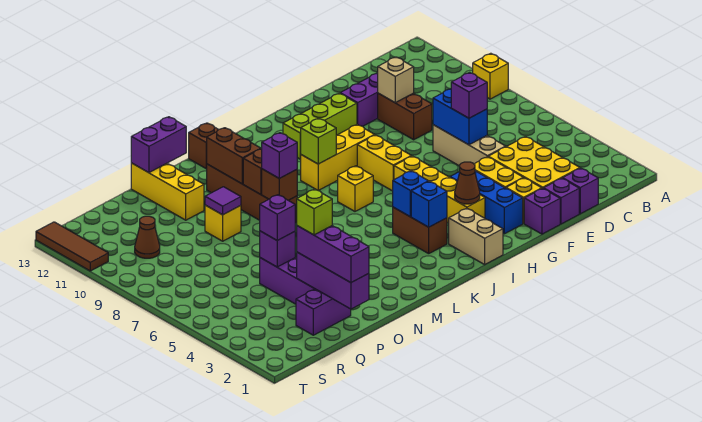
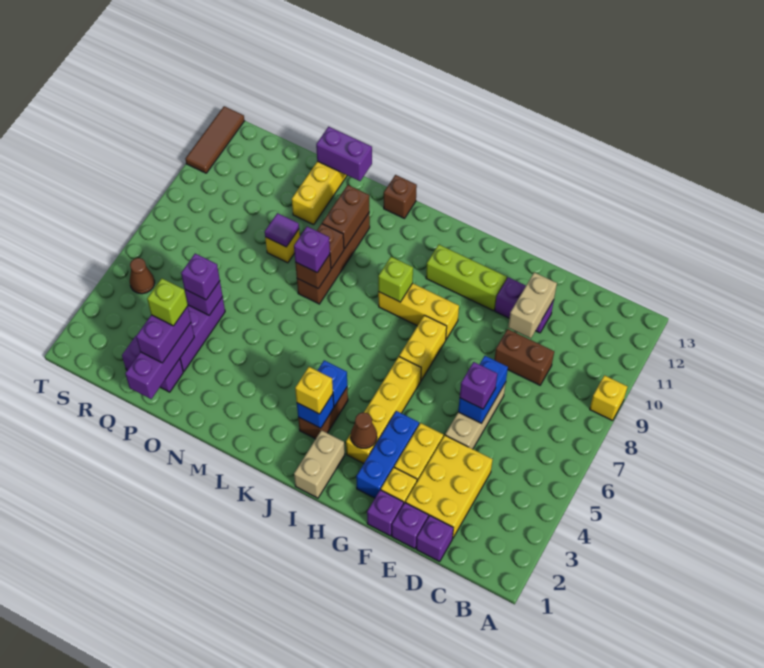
brown 1x2 brick [378,93,432,140] -> brown 1x2 brick turned to [495,329,554,385]
tan 1x1 brick [378,57,414,103] -> tan 1x2 brick [508,272,557,339]
yellow 1x1 brick [338,166,373,211] -> yellow 1x1 brick moved to [295,367,333,414]
purple 1x3 brick [297,226,369,283] -> purple 1x2 brick [136,306,191,363]
brown 1x1 cone [135,216,160,258] -> brown 1x1 cone moved to [130,258,155,294]

